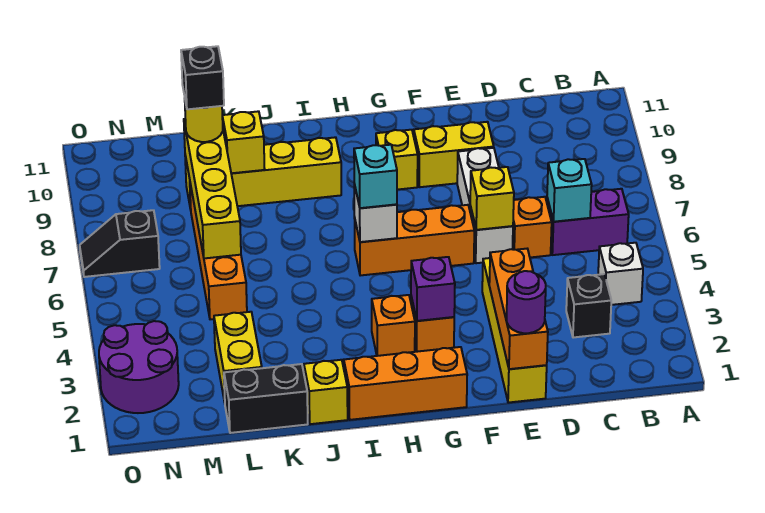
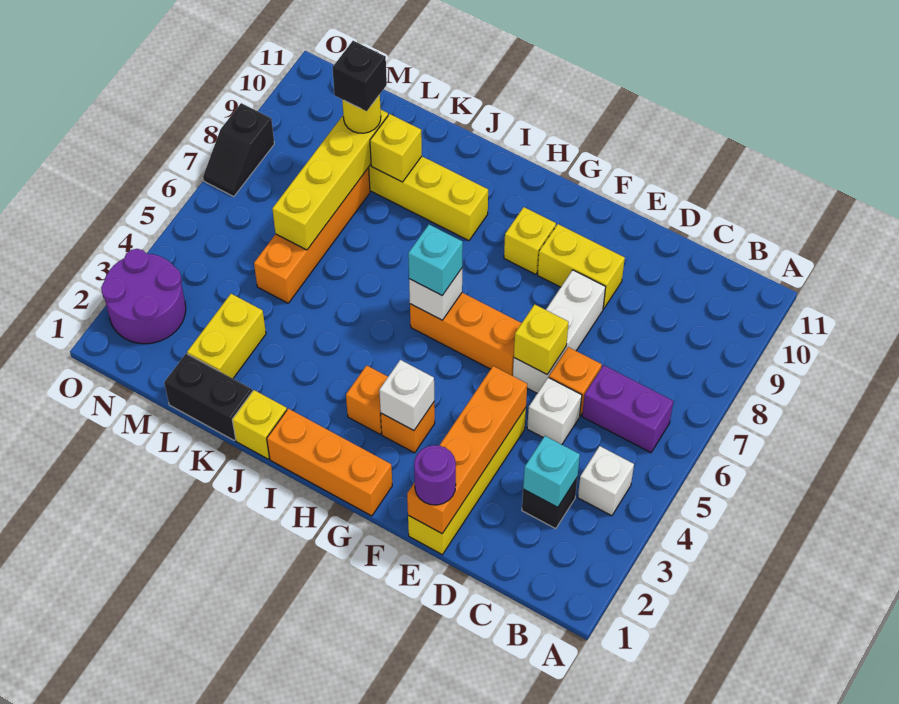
cyan 1x1 brick [547,159,592,222] -> cyan 1x1 brick moved to [523,436,580,507]
none -> white 1x1 brick [527,378,582,444]
orange 1x3 brick [489,249,548,369] -> orange 1x4 brick [407,366,527,534]
purple 1x1 brick [411,257,455,321] -> white 1x1 brick [379,360,434,431]
black 1x2 slope [80,210,160,277] -> black 1x2 slope turned to [203,103,274,197]

